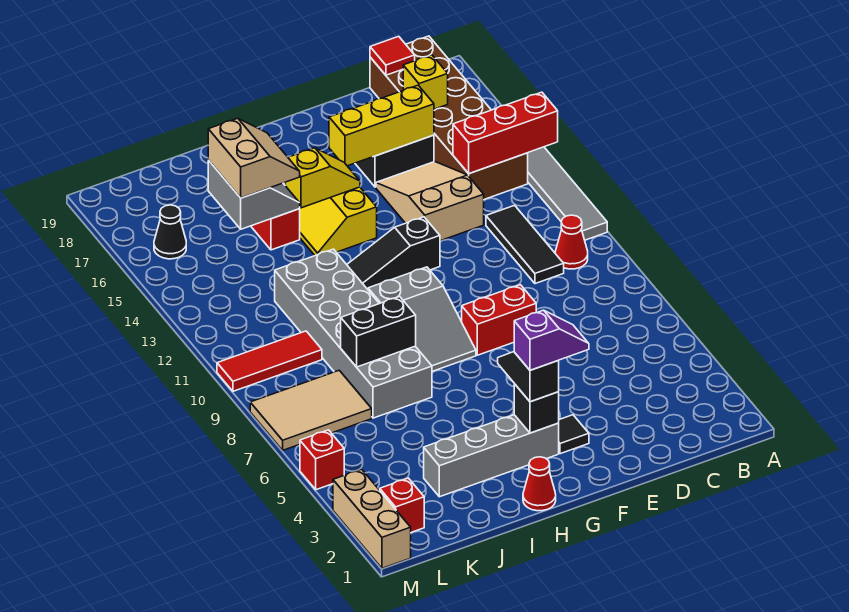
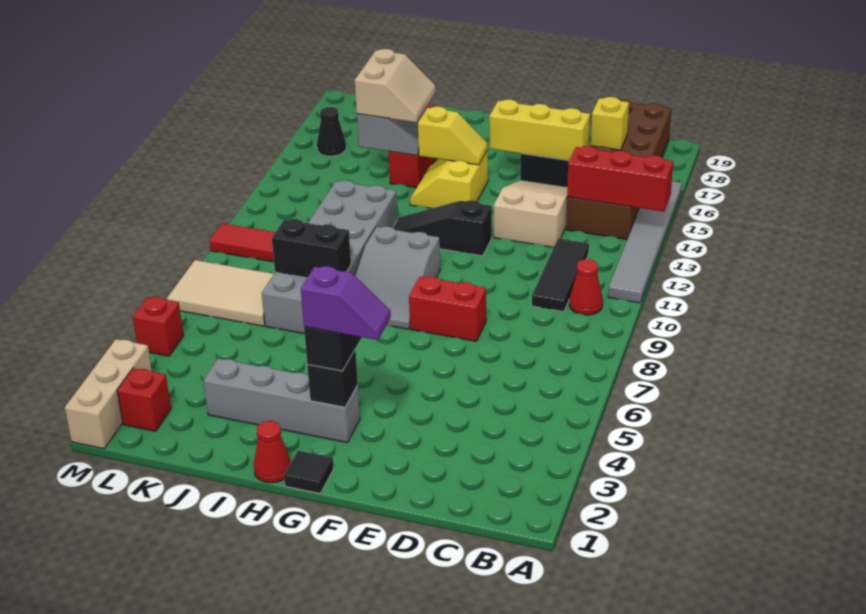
red 1x1 tile [370,36,415,75] -> none
black 1x1 tile [559,415,589,454] -> black 1x1 tile moved to [284,451,334,493]

